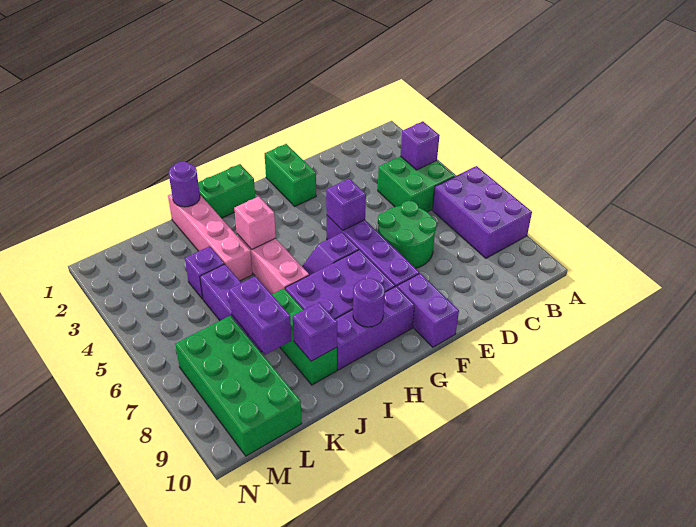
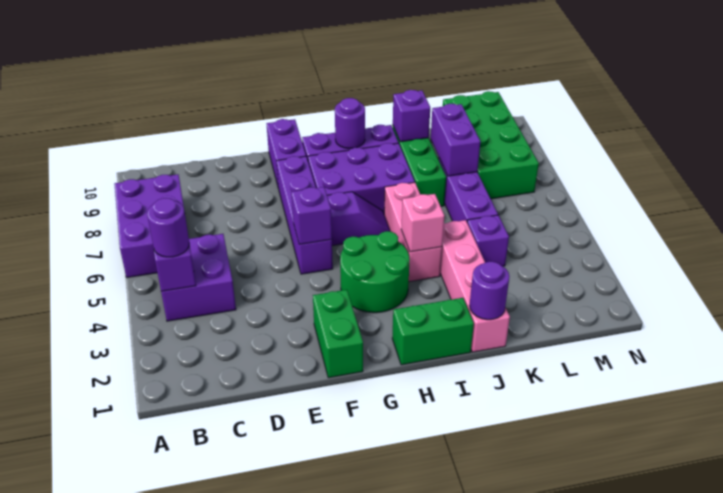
green 2x2 brick [378,156,454,212] -> purple 2x2 brick [161,234,236,321]
none -> purple 1x1 round brick [147,198,189,257]
green 2x2 round brick [378,201,437,268] -> green 2x2 round brick moved to [340,231,410,313]

